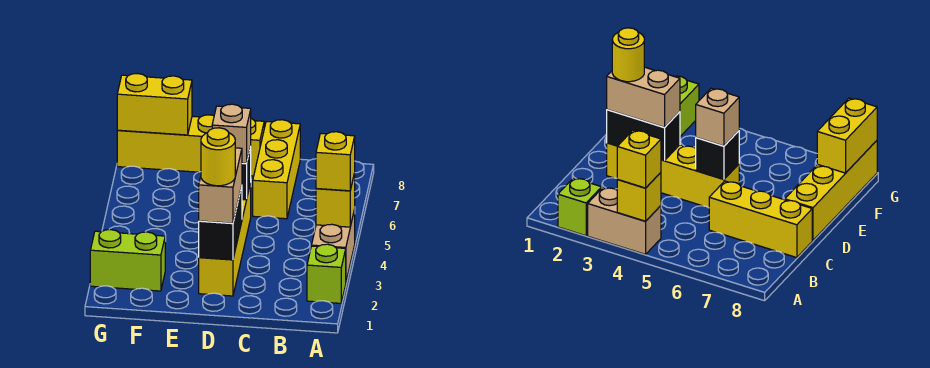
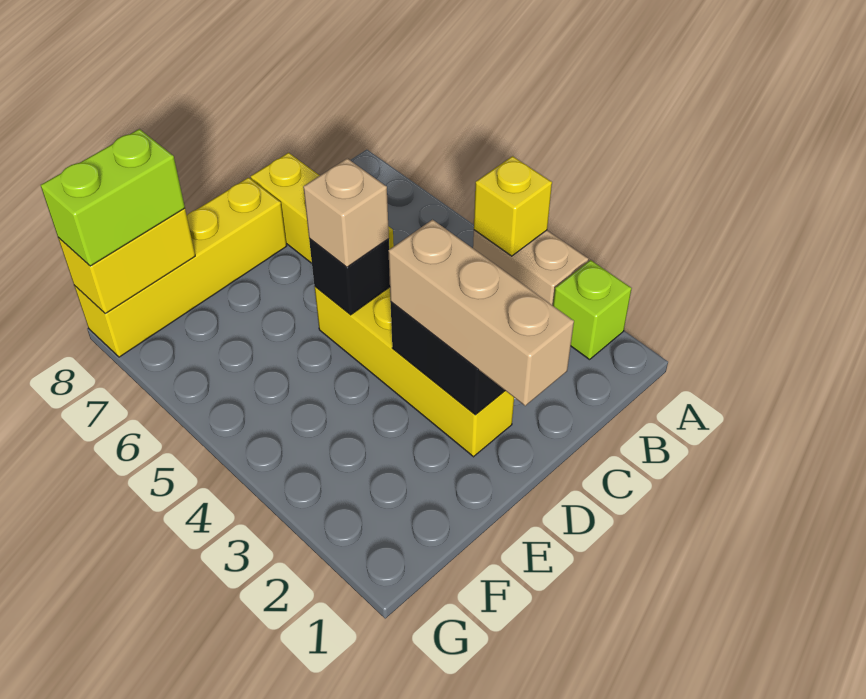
yellow 1x1 brick [316,132,355,191] -> none
tan 1x2 brick [199,148,242,223] -> tan 1x3 brick [388,220,574,406]
yellow 1x1 round brick [201,128,235,186] -> none
lime 1x2 brick [90,230,165,291] -> lime 1x2 brick moved to [41,129,185,266]

